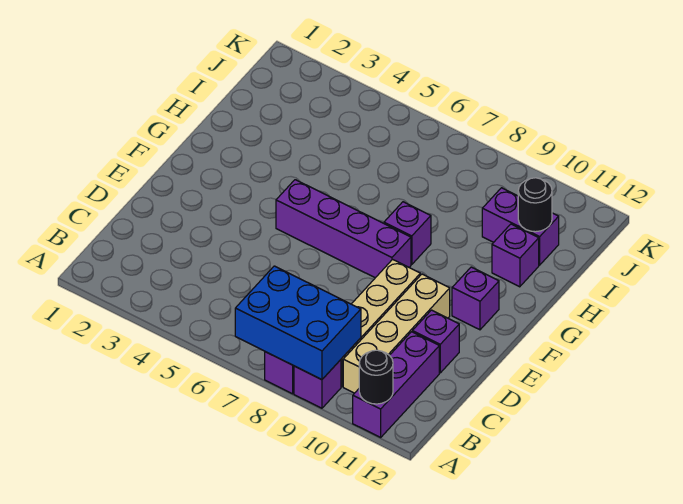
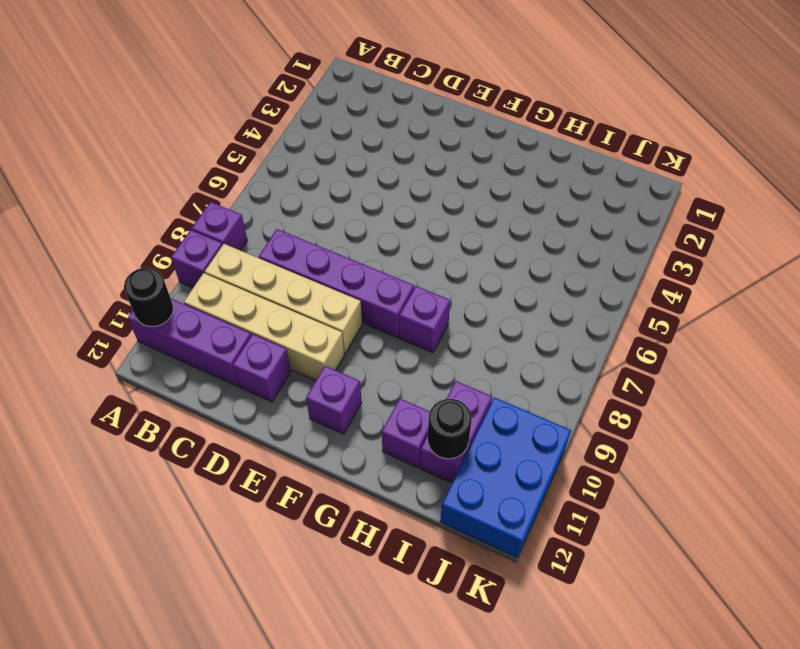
blue 2x3 brick [235,266,361,380] -> blue 2x3 brick moved to [440,397,571,557]
purple 1x4 brick [276,180,411,278] -> purple 1x4 brick turned to [259,229,414,338]

